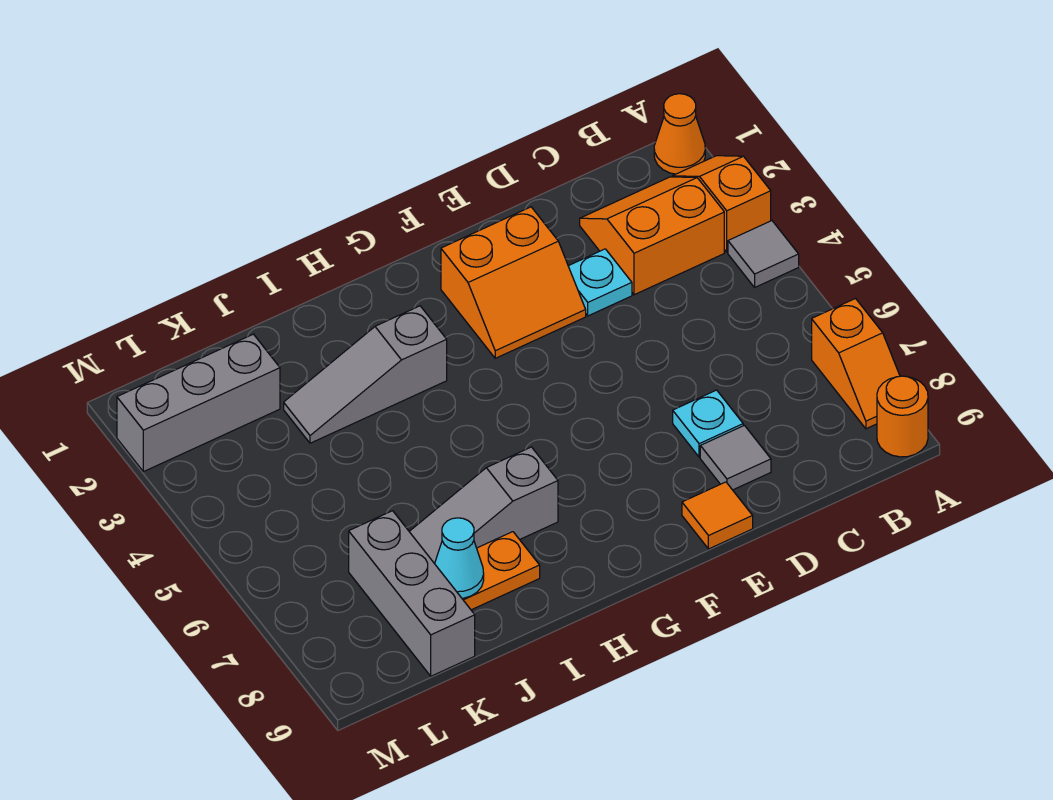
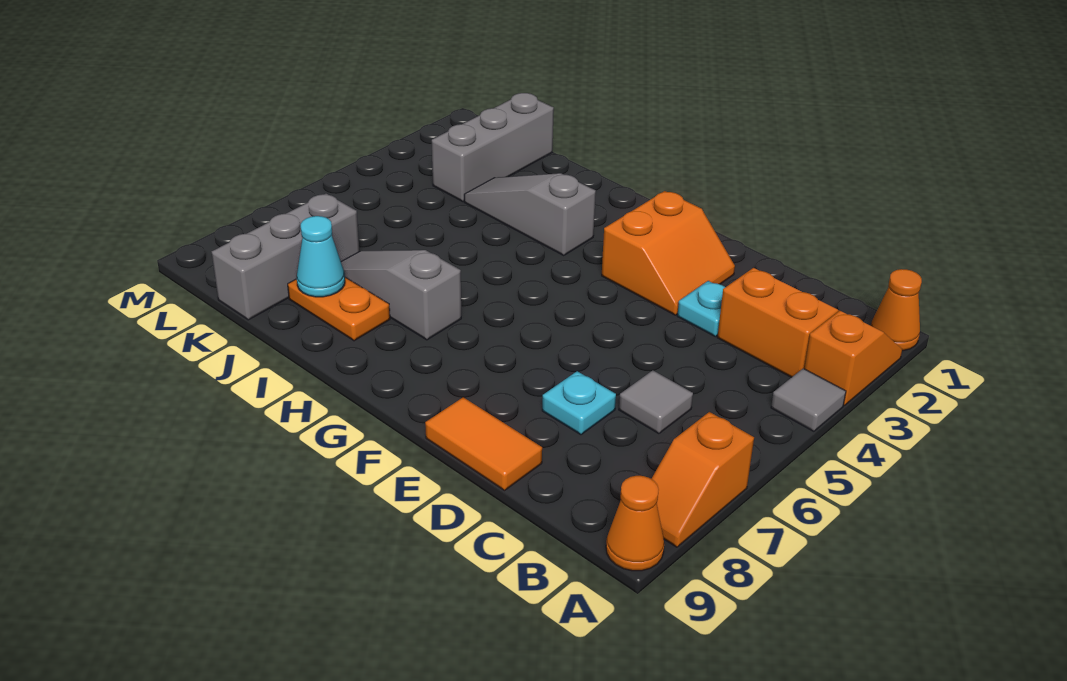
orange 1x1 round brick [877,376,928,457] -> orange 1x1 cone [606,476,664,571]
grey 1x1 tile [700,425,771,490] -> grey 1x1 tile moved to [619,370,693,434]
orange 2x2 slope [441,207,586,358] -> orange 2x2 slope turned to [602,191,735,315]
orange 1x1 tile [682,482,753,549] -> orange 1x2 tile [425,397,542,490]
grey 1x3 brick [117,334,280,472] -> grey 1x3 brick turned to [432,93,554,202]

